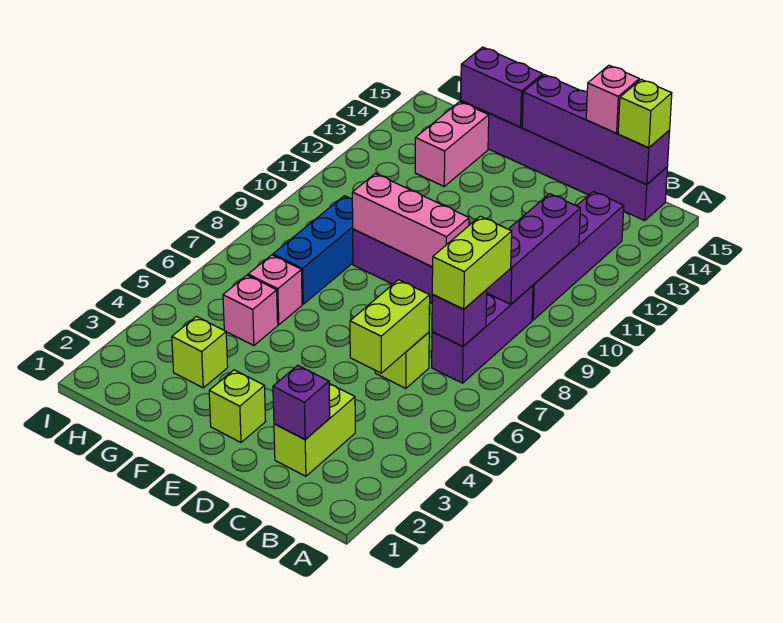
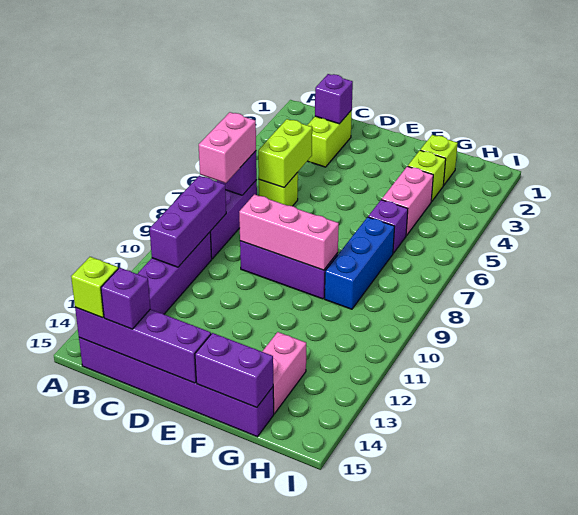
lime 1x2 brick [432,216,512,309] -> pink 1x2 brick [199,112,256,183]
pink 1x1 brick [586,65,639,133] -> purple 1x1 brick [101,268,150,329]
lime 1x1 brick [209,370,266,442] -> lime 1x1 brick moved to [421,135,458,185]
pink 1x1 brick [223,275,278,346] -> pink 1x2 brick [382,166,433,236]
pink 1x1 brick [248,255,302,325] -> purple 1x1 brick [368,200,408,253]

